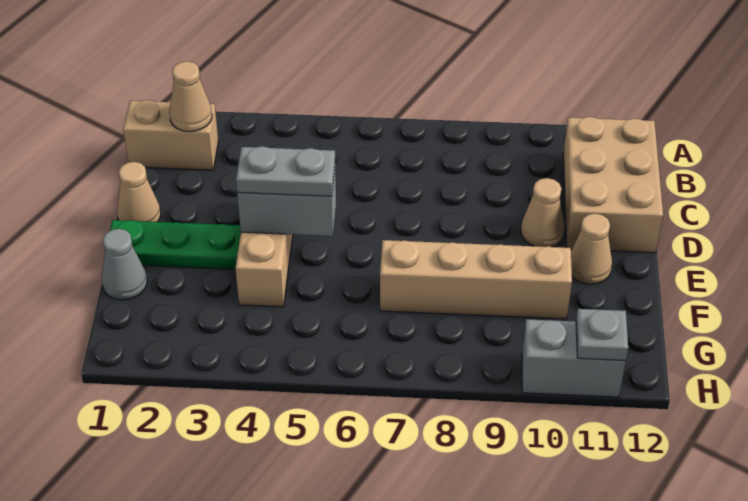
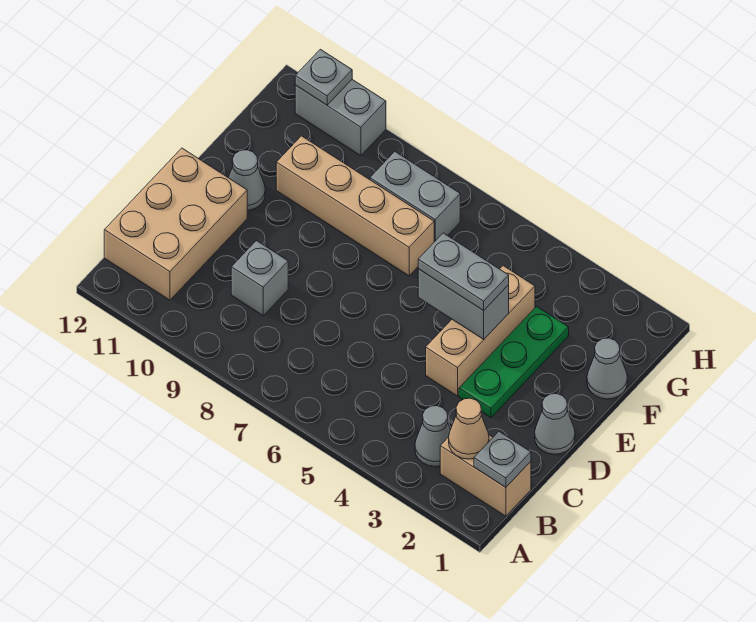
none -> grey 1x1 plate [474,432,531,487]
none -> grey 1x1 cone [415,406,451,467]
none -> grey 1x1 brick [231,241,288,316]
tan 1x1 cone [117,162,161,222] -> grey 1x1 cone [535,394,575,454]
tan 1x1 cone [521,178,565,247] -> none
green 1x3 plate [110,220,241,269] -> green 1x3 plate turned to [459,306,569,418]
tan 1x1 cone [571,213,612,284] -> grey 1x1 cone [228,150,265,210]
none -> grey 1x2 brick [370,152,460,242]

